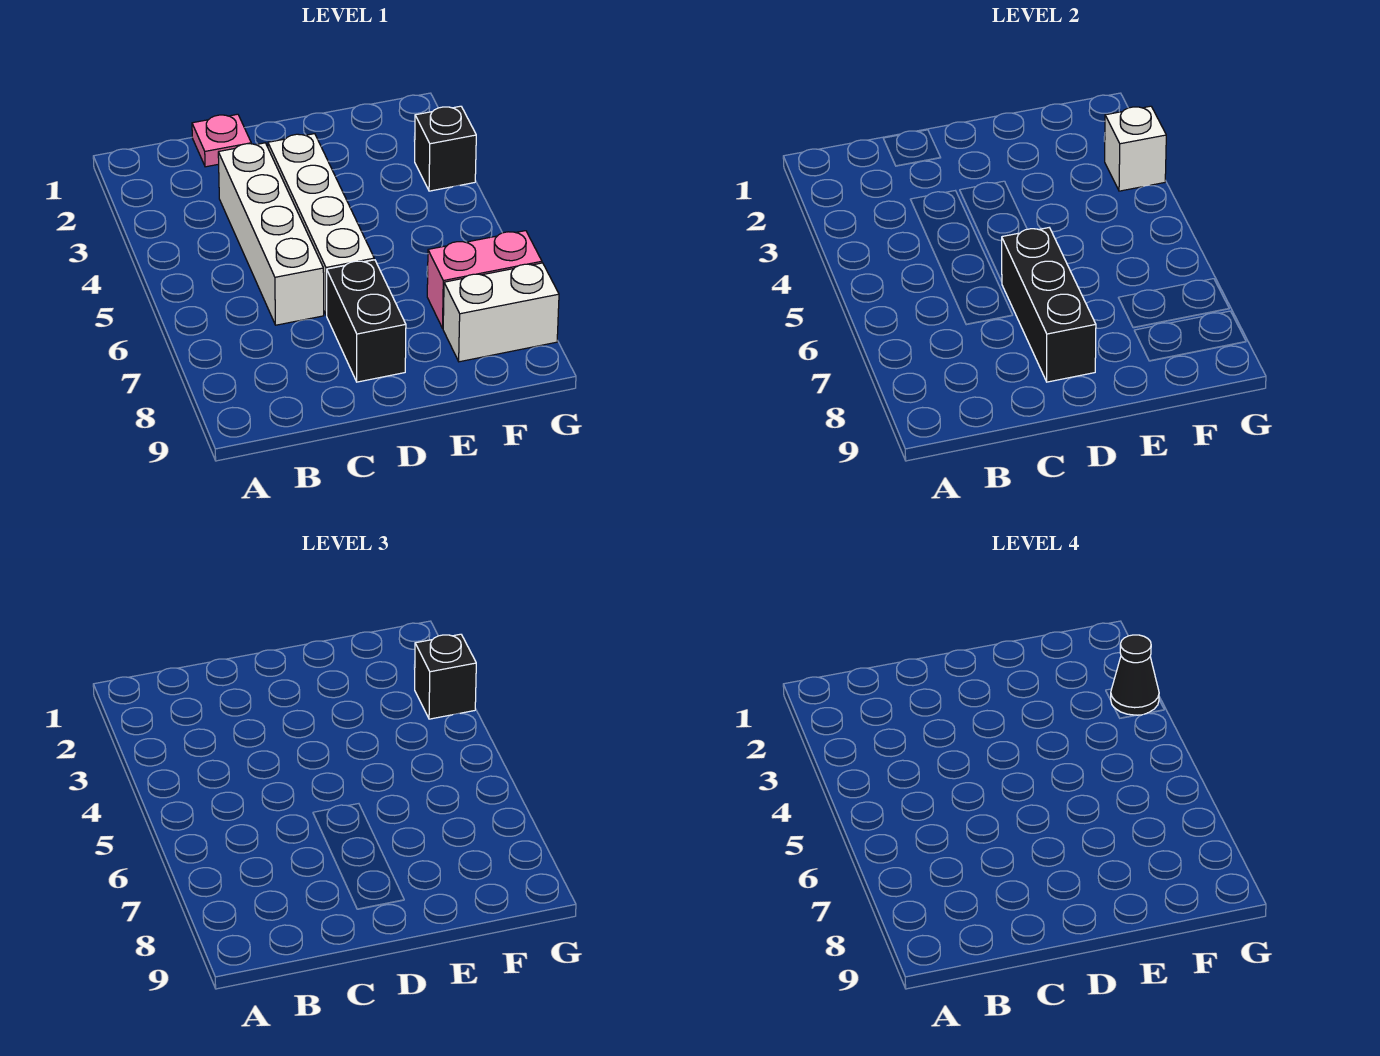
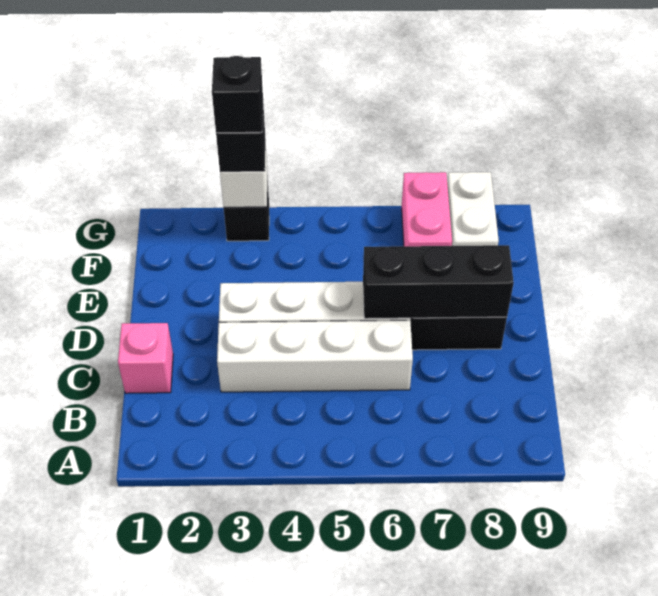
pink 1x1 plate [192,114,251,167] -> pink 1x1 brick [118,323,173,393]
black 1x1 cone [1111,635,1159,715] -> black 1x1 brick [212,56,263,133]

